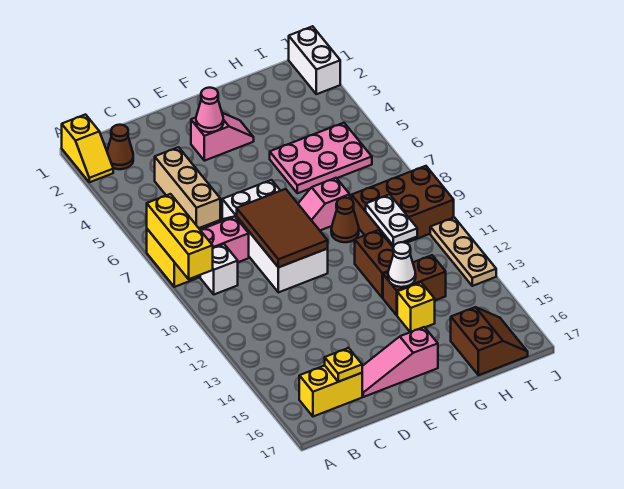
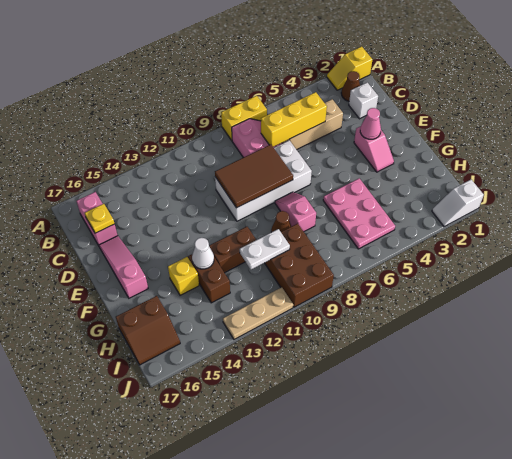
yellow 1x3 brick [147,194,213,279] -> yellow 1x3 brick moved to [261,92,327,147]
white 1x1 brick [200,244,238,294] -> white 1x1 brick moved to [349,83,378,119]
yellow 1x2 brick [299,366,362,417] -> pink 1x2 brick [77,192,118,245]
white 1x2 brick [289,26,340,94] -> white 1x2 slope [432,180,484,226]

